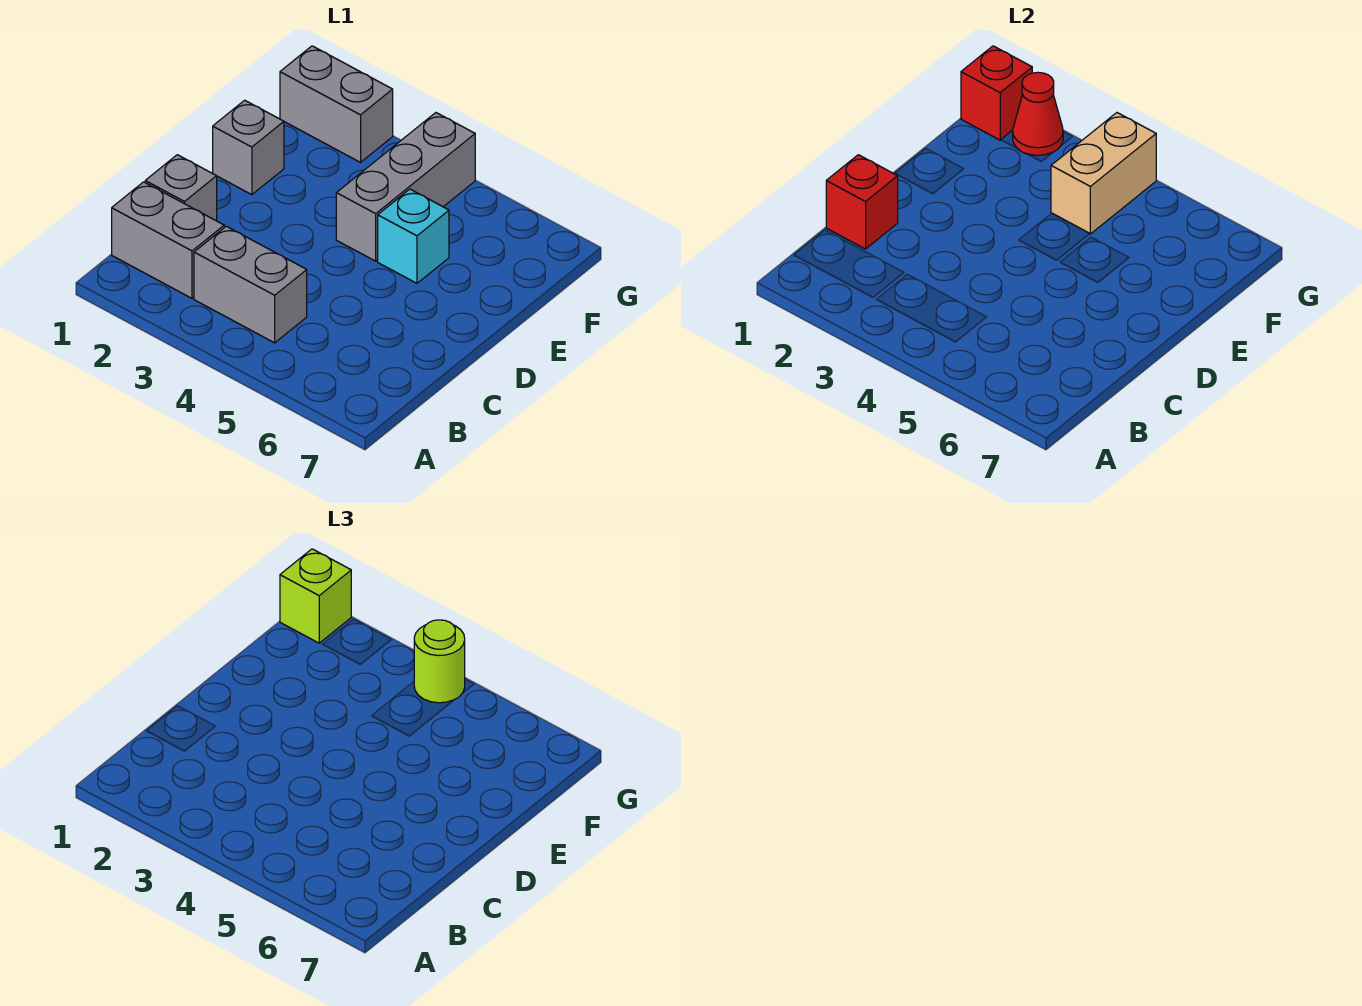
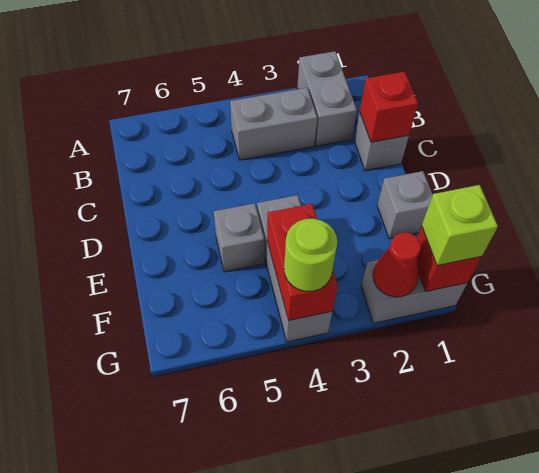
grey 1x2 brick [112,182,224,298] -> grey 1x2 brick turned to [297,51,357,146]
cyan 1x1 brick [378,189,449,283] -> grey 1x1 brick [214,203,264,272]
tan 1x2 brick [1051,113,1156,234] -> red 1x2 brick [267,204,338,321]

